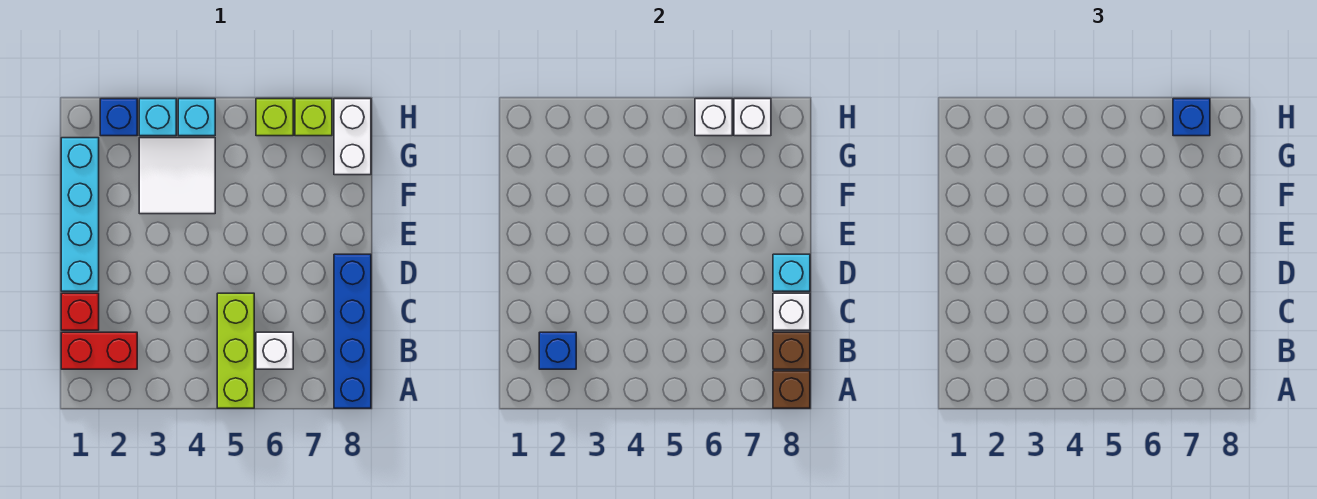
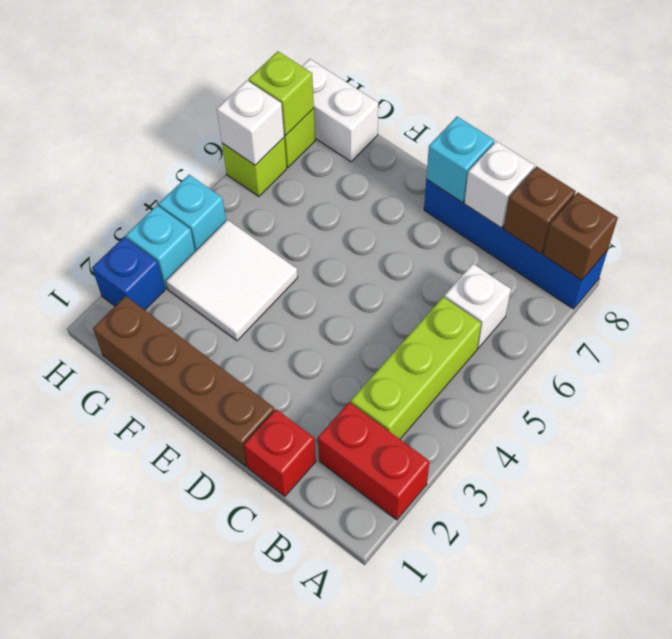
lime 1x3 brick [217,293,254,408] -> lime 1x3 brick turned to [351,297,481,439]
red 1x2 brick [61,332,137,369] -> red 1x2 brick turned to [318,402,430,520]
blue 1x1 brick [539,332,576,369] -> none
cyan 1x4 brick [61,138,99,291] -> brown 1x4 brick [93,296,275,466]
white 1x1 brick [734,99,771,136] -> lime 1x1 brick [248,51,314,136]
blue 1x1 brick [1173,99,1210,136] -> none

